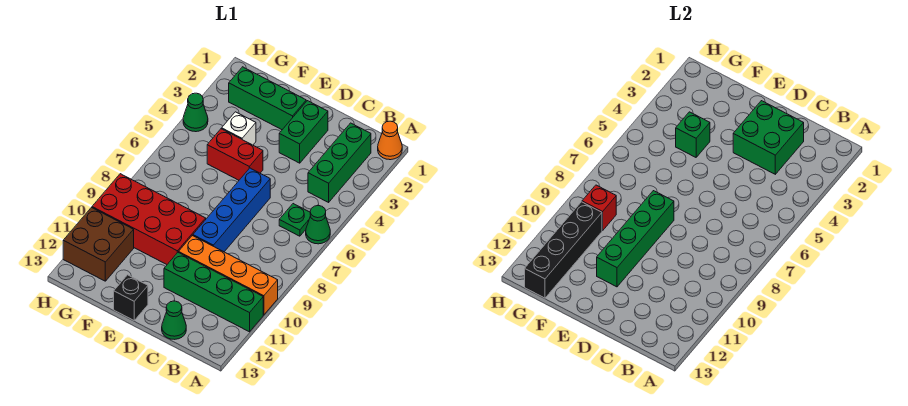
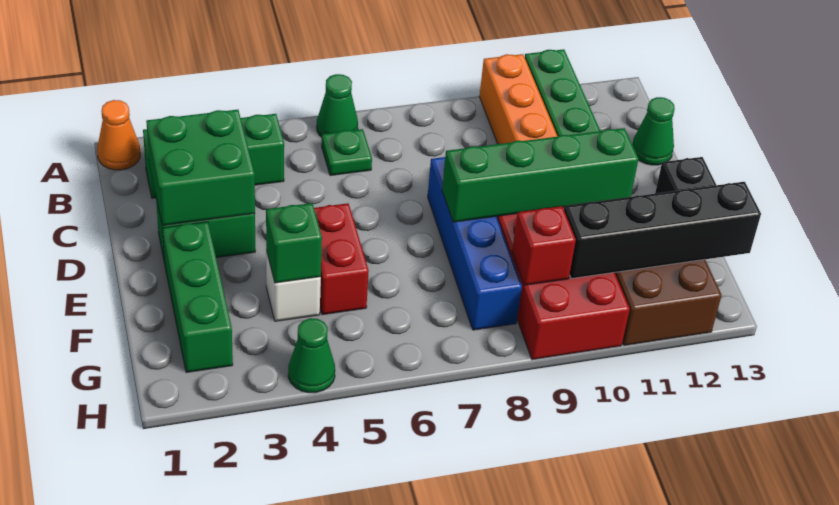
blue 1x4 brick [193,168,270,252] -> blue 1x4 brick turned to [428,157,522,330]

